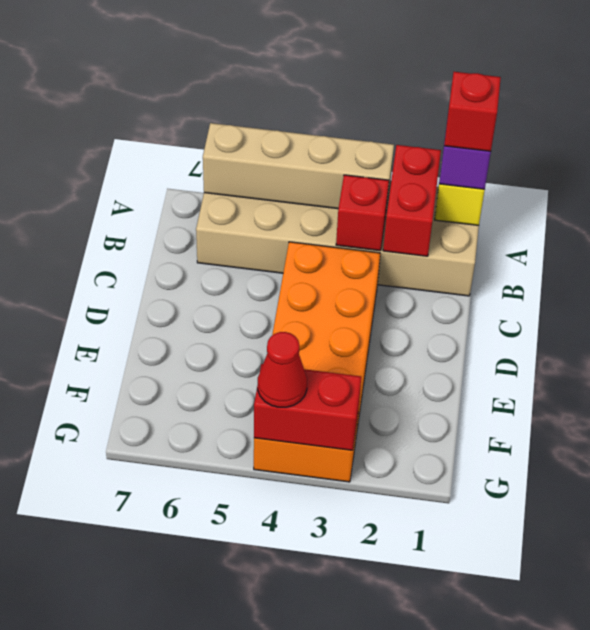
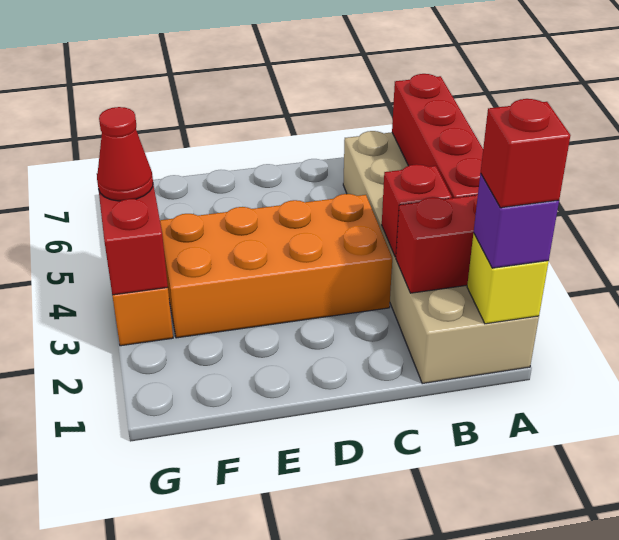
tan 1x4 brick [203,123,394,210] -> red 1x4 brick [392,74,483,198]

